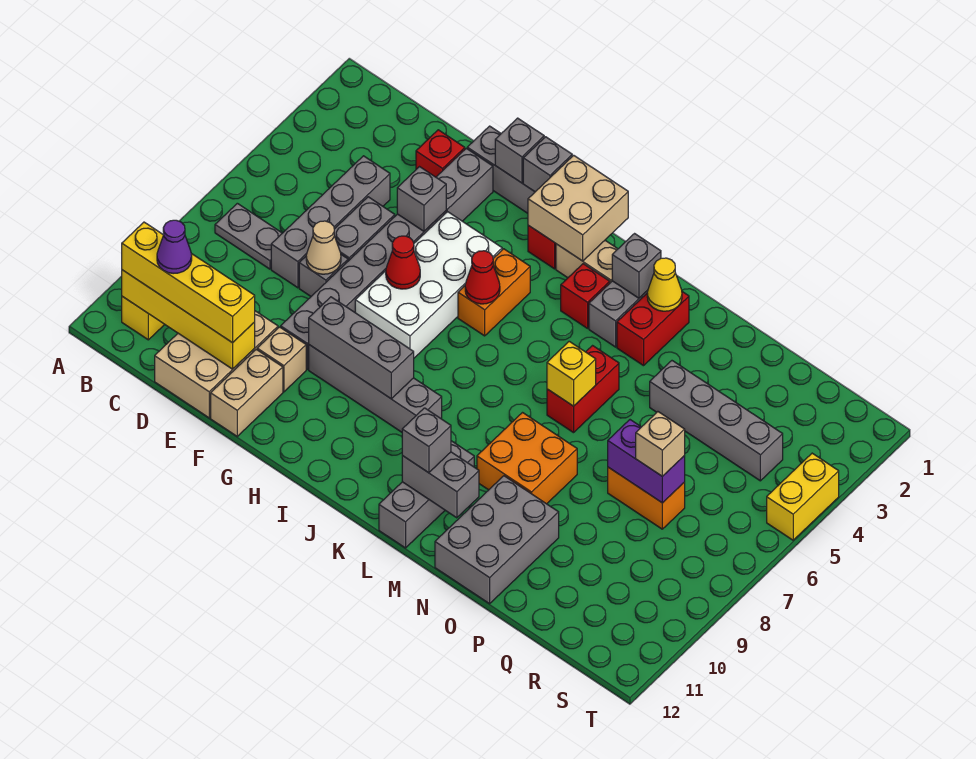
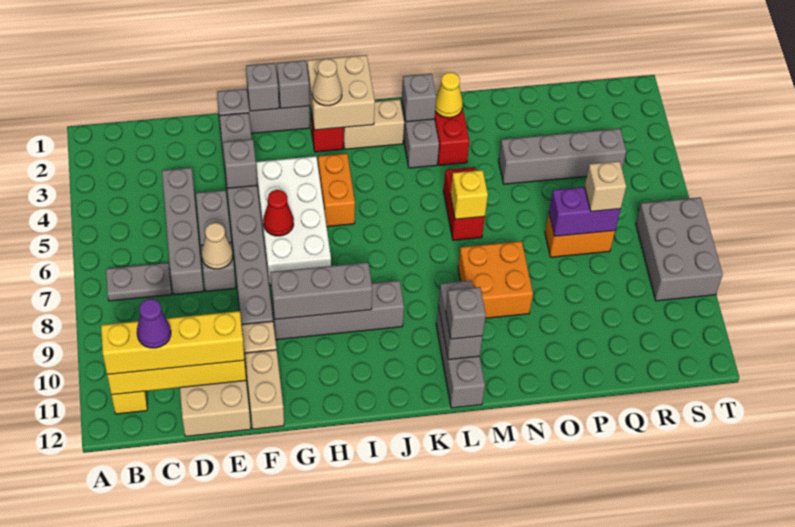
red 1x1 brick [416,130,465,177] -> none
none -> tan 1x1 cone [312,59,342,106]
red 1x1 cone [465,251,500,304] -> none
red 1x1 brick [561,264,610,328] -> none
grey 1x2 brick [402,452,479,518] -> grey 1x2 brick turned to [438,280,483,359]
grey 2x3 brick [435,476,559,604] -> grey 2x3 brick moved to [636,197,723,301]
yellow 1x2 brick [767,453,839,540] -> none

